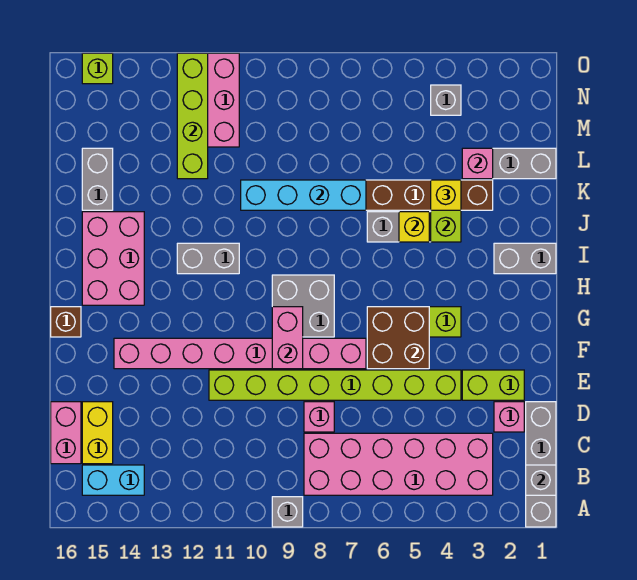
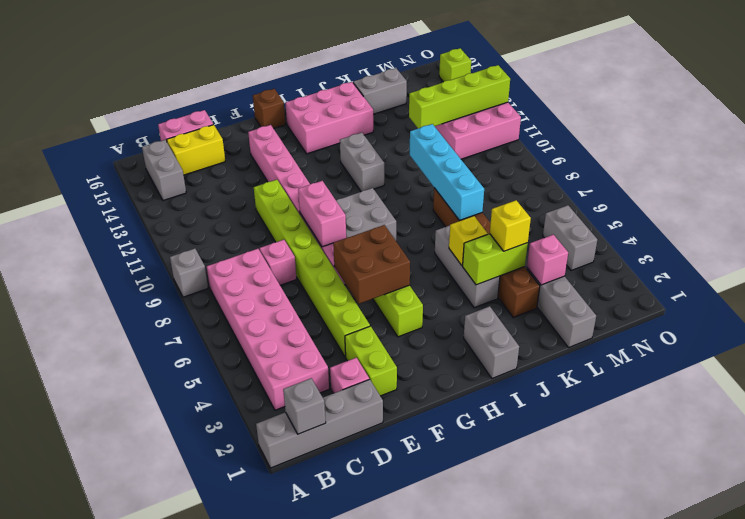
cyan 1x2 brick [82,465,144,495] -> grey 1x2 brick [142,140,186,201]
pink 1x2 brick [272,307,303,369] -> pink 1x2 brick turned to [298,181,346,247]
grey 1x1 brick [431,85,461,115] -> grey 1x2 brick [543,205,597,271]

